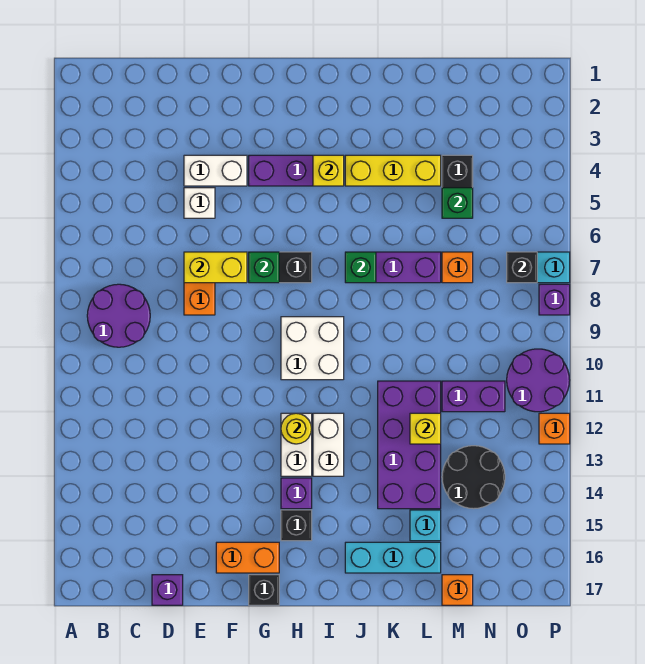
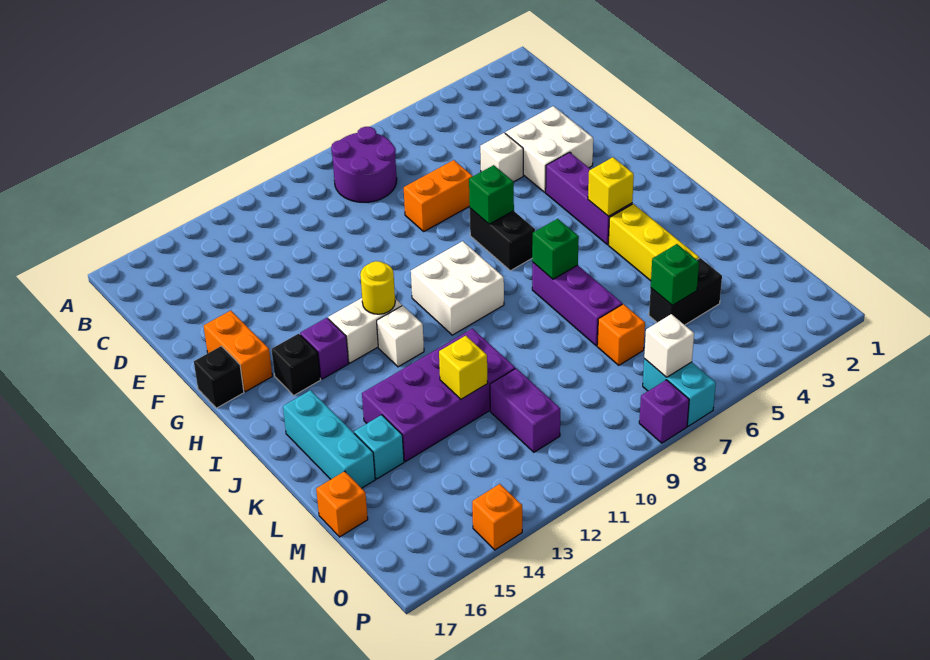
purple 1x1 brick [152,575,183,605] -> none
white 1x2 brick [184,155,247,186] -> white 2x2 brick [505,106,593,192]
yellow 1x2 brick [184,252,247,283] -> none
white 1x2 brick [313,413,344,476] -> white 1x1 brick [377,306,424,367]
black 2x2 round brick [442,446,505,509] -> none
black 1x1 brick [507,252,537,283] -> white 1x1 brick [644,314,694,377]
purple 2x2 round brick [507,349,570,412] -> none
orange 1x1 brick [539,413,570,444] -> orange 1x1 brick moved to [472,484,522,550]

